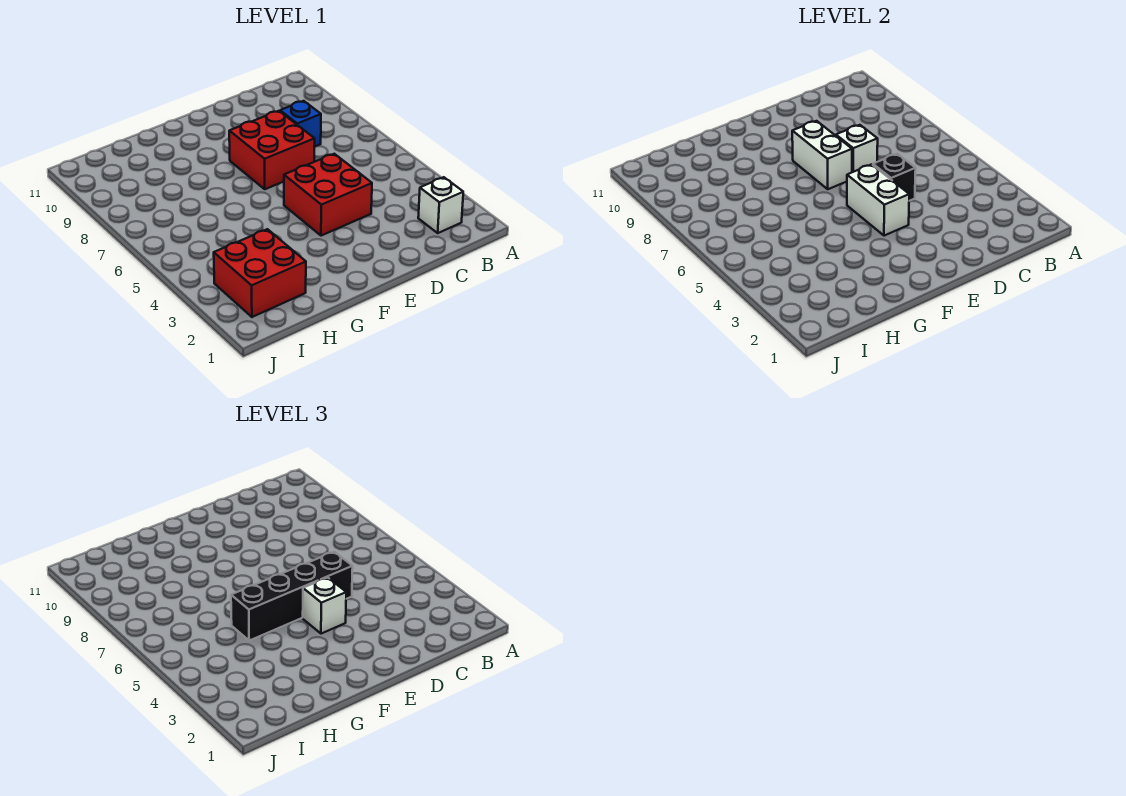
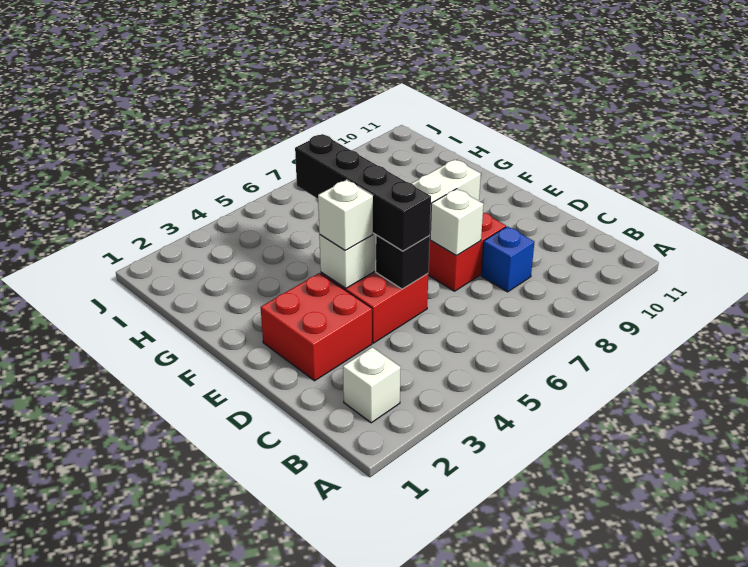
red 2x2 brick [214,229,306,317] -> red 2x2 brick moved to [261,273,372,381]

